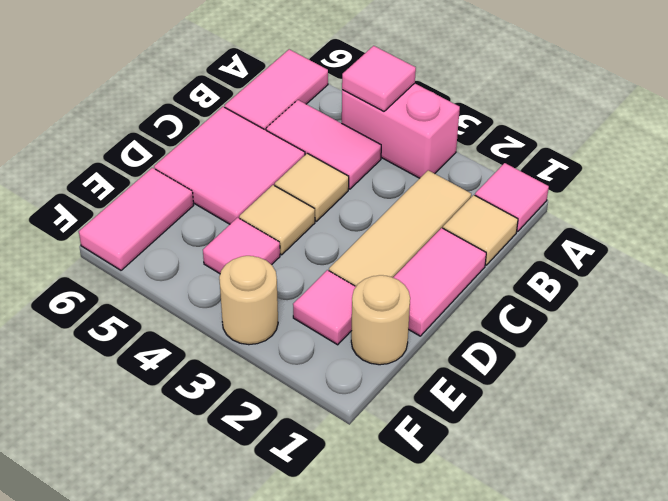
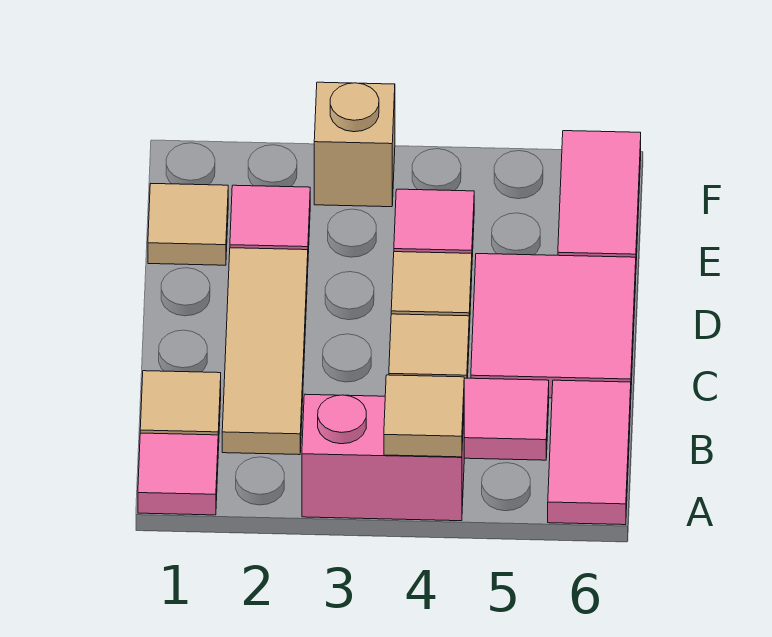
pink 1x1 tile [342,46,416,111] -> tan 1x1 tile [384,375,464,457]
pink 1x2 tile [393,228,486,336] -> none
tan 1x1 round brick [351,275,410,365] -> tan 1x1 tile [148,184,228,265]
tan 1x1 round brick [219,256,278,345] -> tan 1x1 brick [314,82,395,207]

